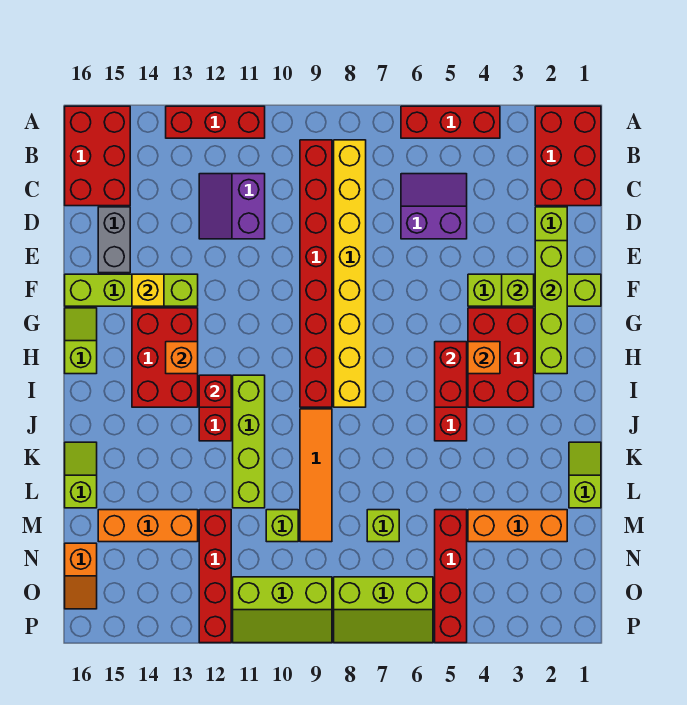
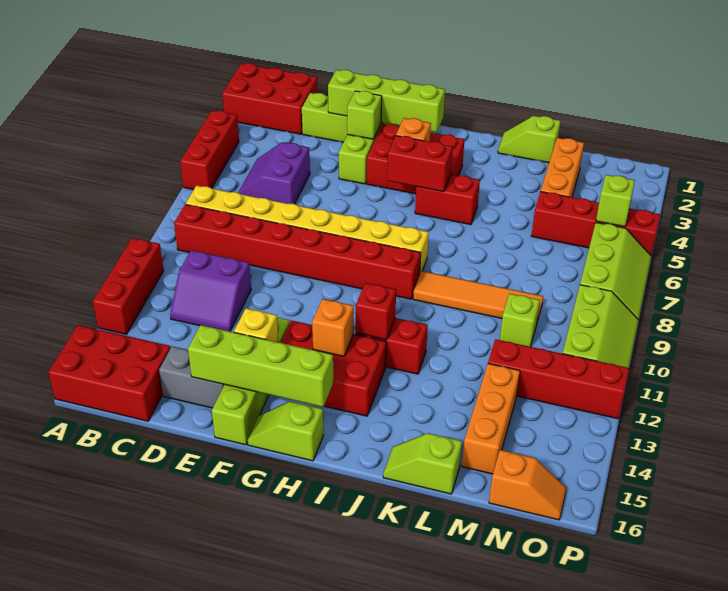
lime 1x4 brick [233,375,265,508] -> lime 1x4 brick moved to [188,325,333,407]
lime 1x1 brick [367,510,399,542] -> lime 1x1 brick moved to [596,175,635,227]

